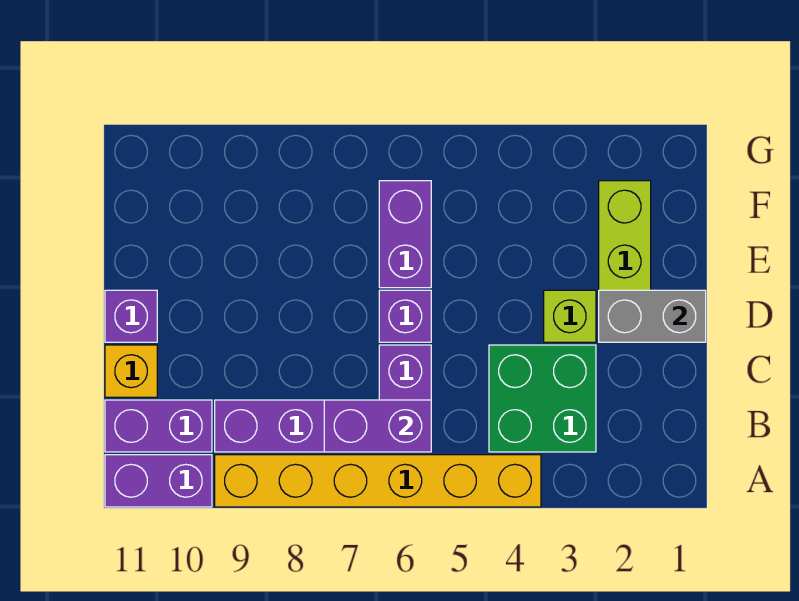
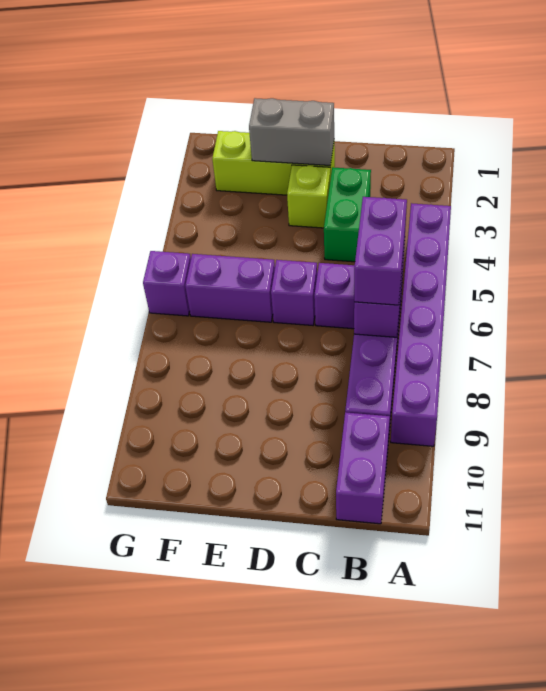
yellow 1x6 brick [215,455,541,507] -> purple 1x6 brick [391,203,451,446]
purple 1x2 brick [105,455,212,507] -> purple 1x2 brick moved to [354,197,407,305]
green 2x2 brick [489,345,596,452] -> green 1x2 brick [324,167,371,262]
yellow 1x1 brick [105,345,157,397] -> none
grey 1x2 brick [599,290,706,342] -> grey 1x2 brick turned to [249,98,334,165]
purple 1x1 brick [105,290,157,342] -> purple 1x1 brick moved to [143,251,191,316]

